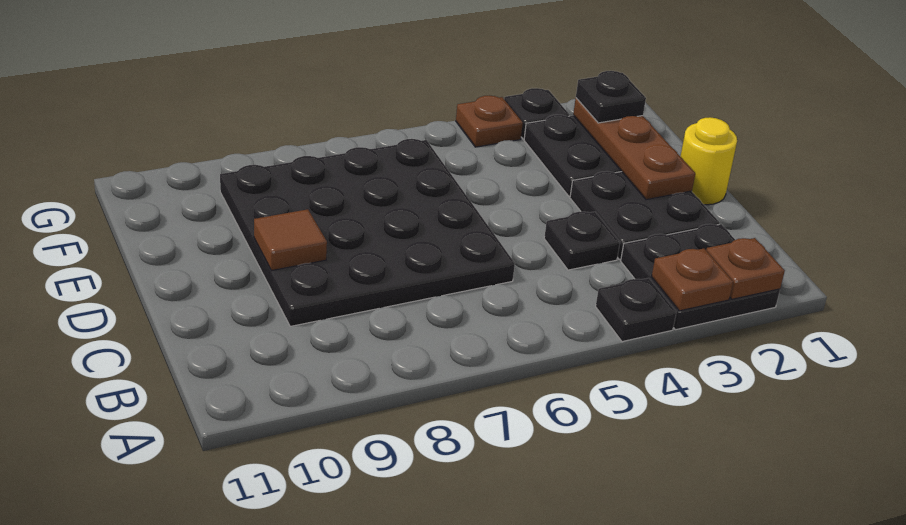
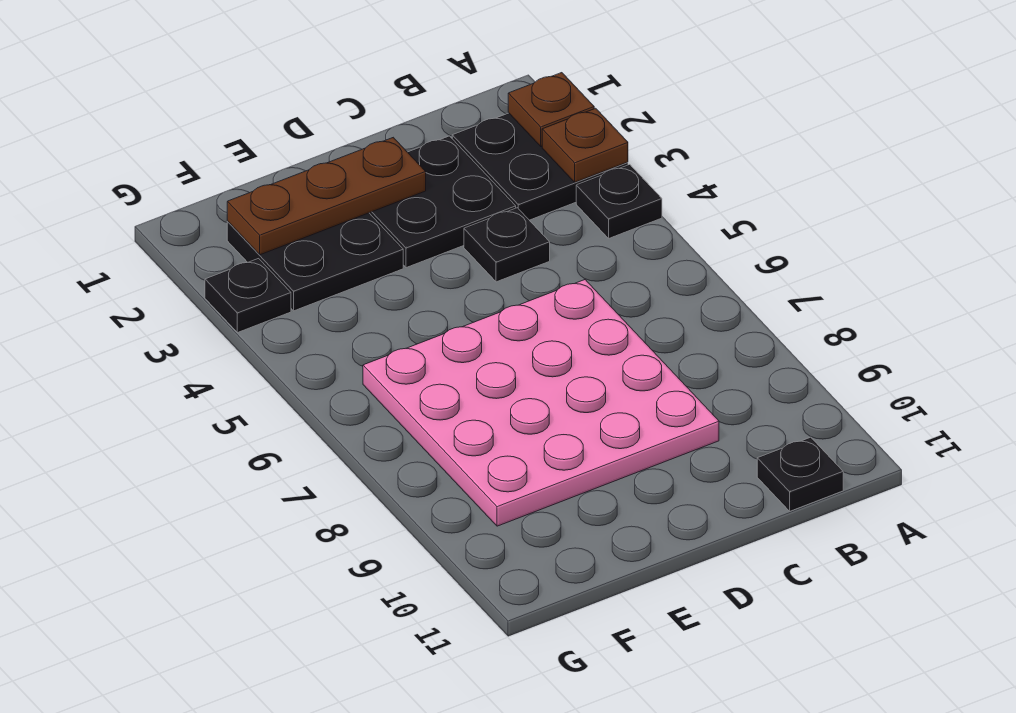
black 4x4 plate [220,139,515,326] -> pink 4x4 plate [363,280,719,526]
yellow 1x1 round brick [680,117,737,205] -> none
brown 1x1 tile [254,209,327,271] -> none
black 1x1 plate [576,71,646,123] -> black 1x1 plate moved to [757,437,843,511]
brown 1x1 plate [456,96,523,147] -> none

